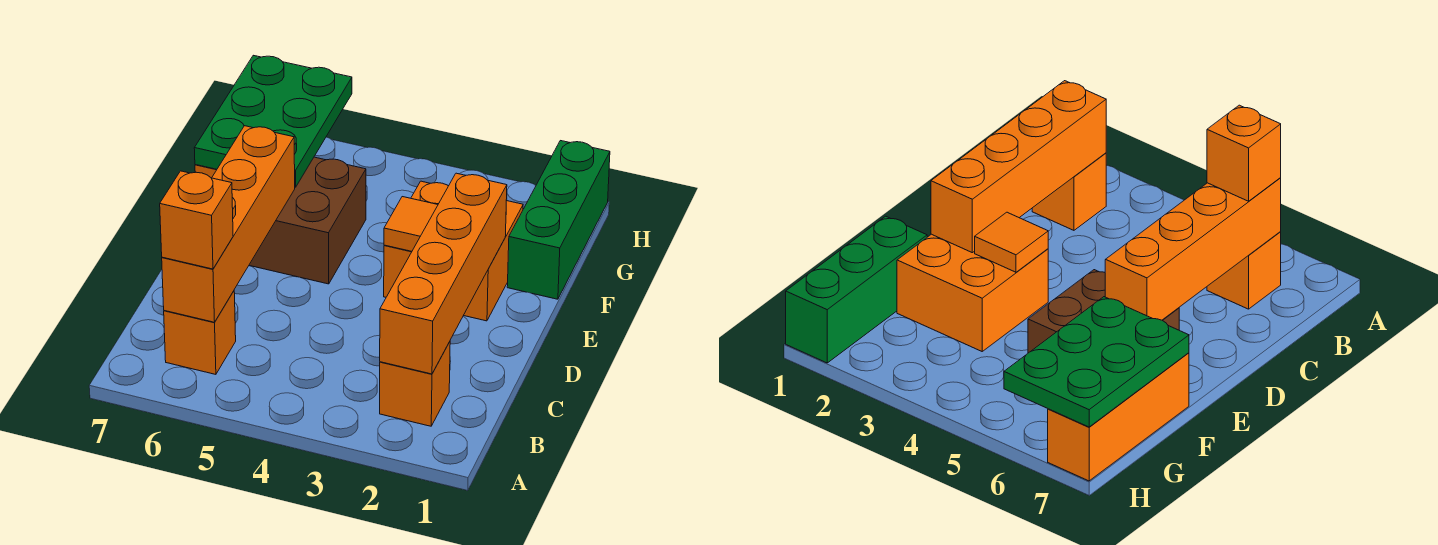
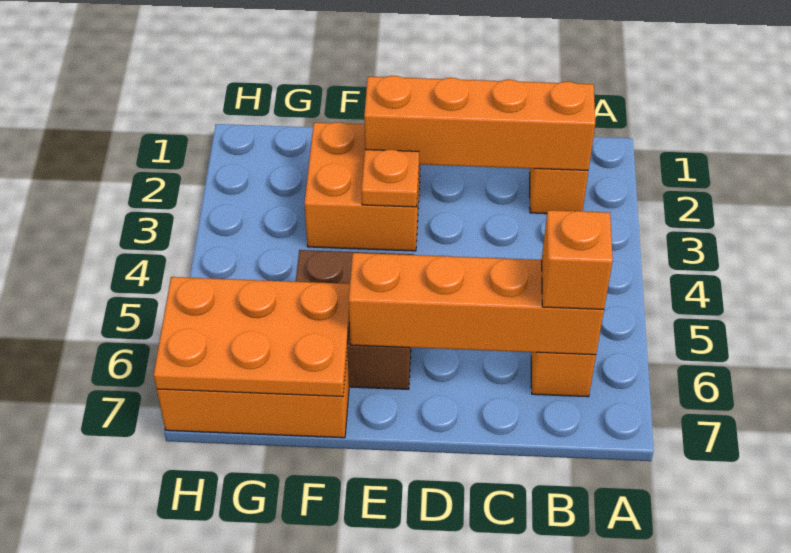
orange 1x1 tile [384,197,438,251] -> orange 1x1 plate [362,150,419,207]
green 1x3 brick [507,141,610,299] -> none
green 2x3 plate [194,55,352,187] -> orange 2x3 plate [154,277,350,397]

